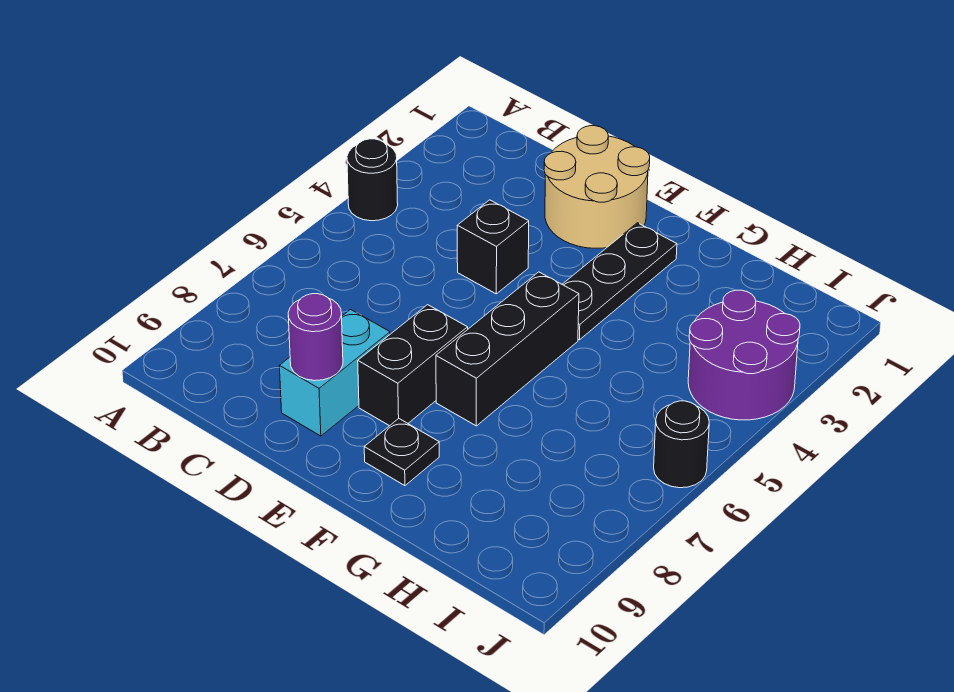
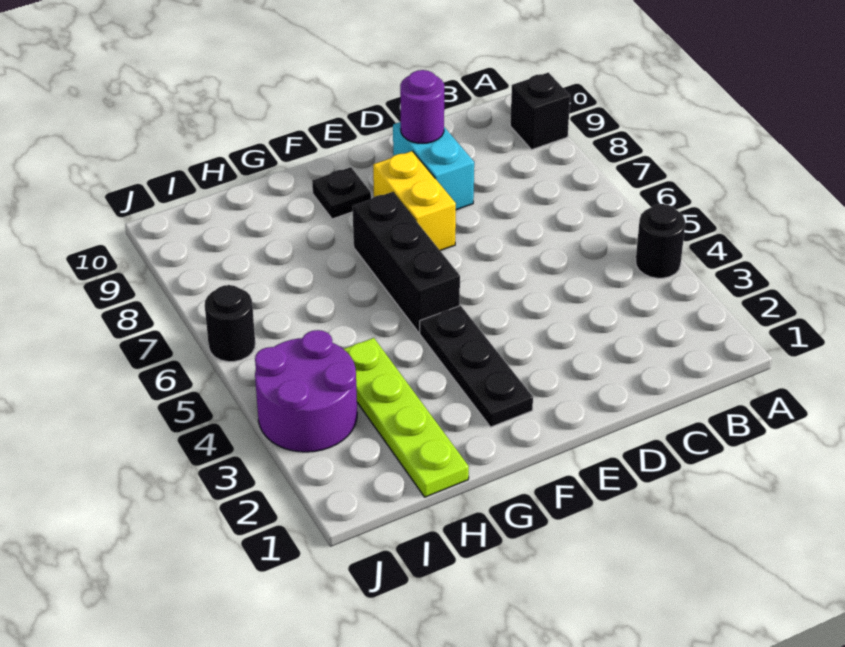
tan 2x2 round brick [544,126,650,248] -> none
black 1x1 brick [457,200,529,294] -> black 1x1 brick moved to [510,73,570,150]
black 1x2 brick [358,305,468,426] -> yellow 1x2 brick [373,151,456,251]
none -> lime 1x4 plate [344,338,469,497]

